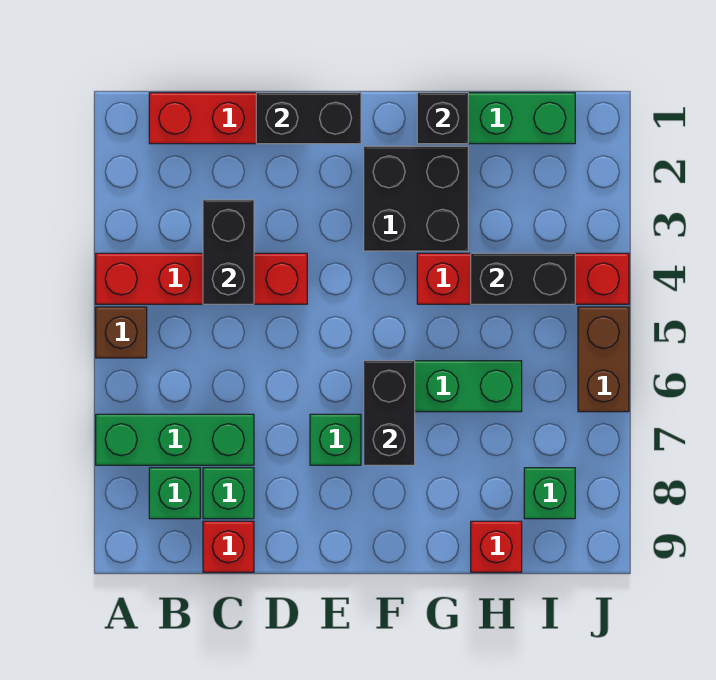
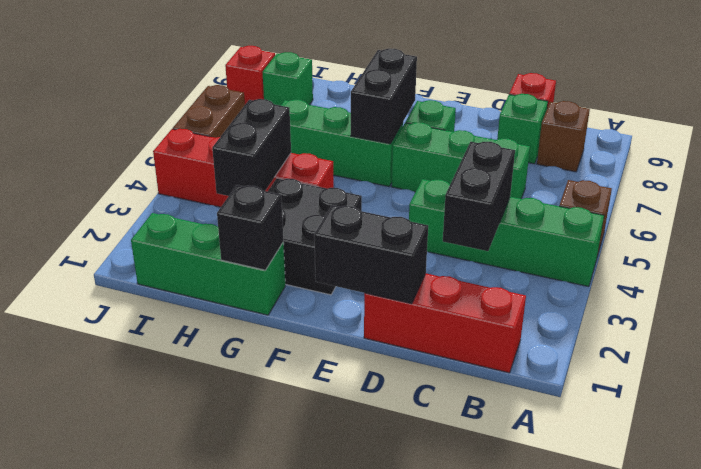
red 1x4 brick [96,253,307,304] -> green 1x4 brick [409,179,604,287]
green 1x3 brick [96,414,254,465] -> green 1x3 brick moved to [391,122,530,199]
green 1x1 brick [149,468,200,519] -> brown 1x1 brick [537,101,590,172]
black 1x2 brick [471,253,575,304] -> black 1x2 brick turned to [212,99,291,196]
red 1x1 brick [471,521,522,572] -> red 1x1 brick moved to [225,46,275,104]

